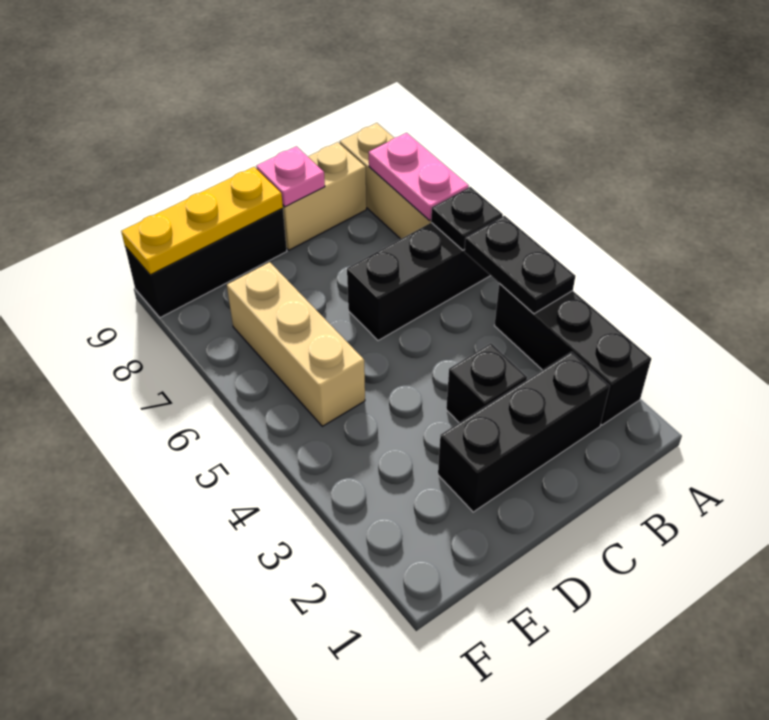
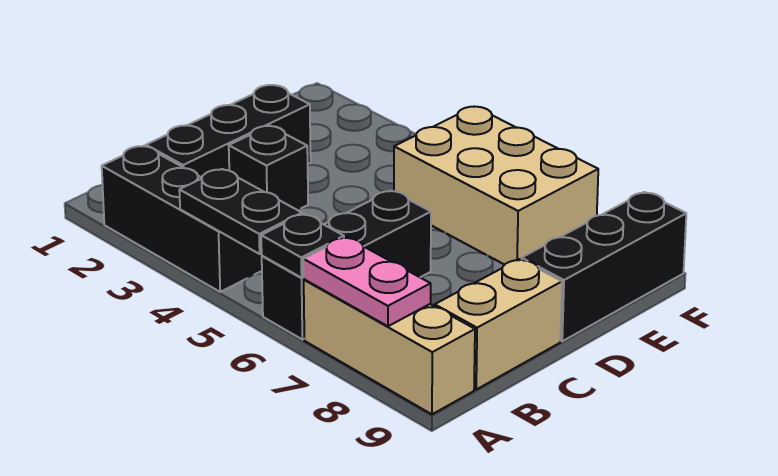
pink 1x1 plate [256,146,325,207] -> none
yellow 1x3 plate [121,167,283,275] -> none
tan 1x3 brick [227,262,365,426] -> tan 2x3 brick [394,107,598,265]

